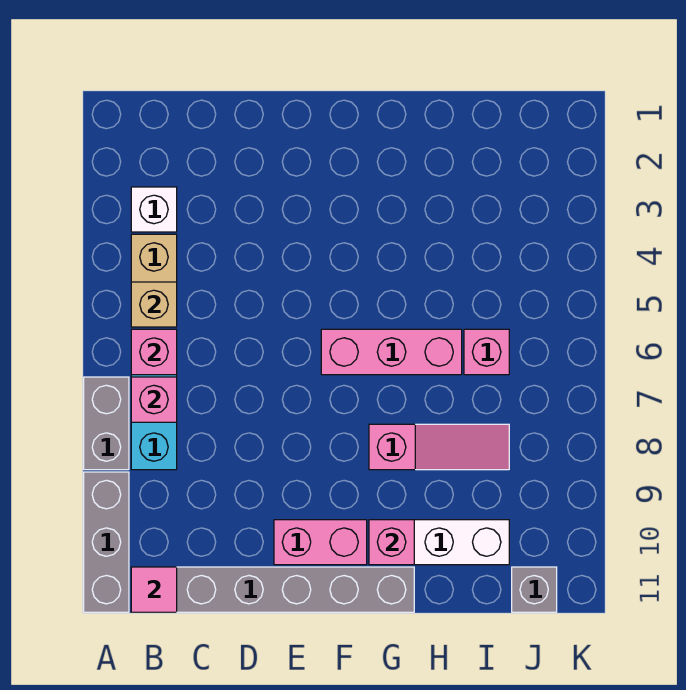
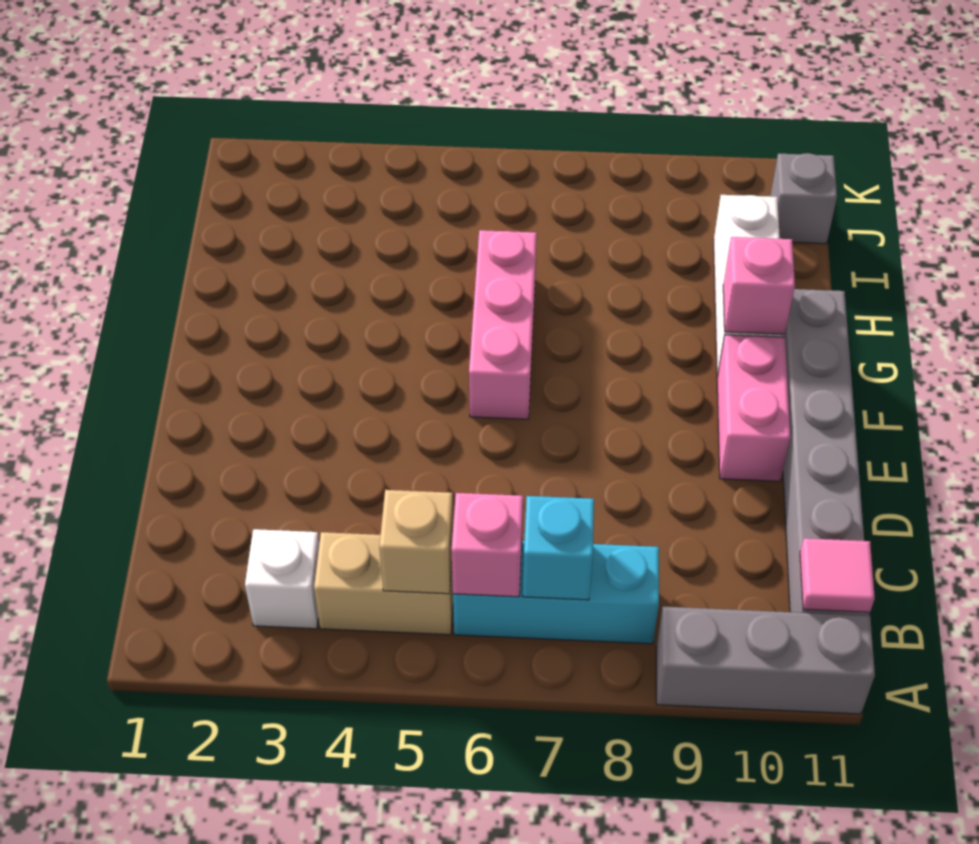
grey 1x2 brick [84,377,129,470] -> none
pink 1x1 brick [131,377,177,422] -> cyan 1x1 brick [523,496,594,600]
pink 1x3 slope [369,424,509,470] -> none
pink 1x1 brick [464,329,509,375] -> none

